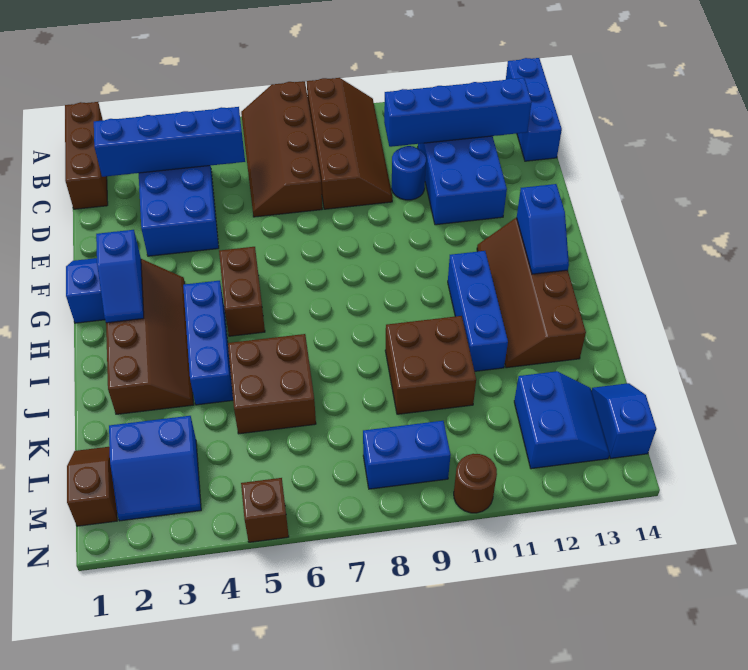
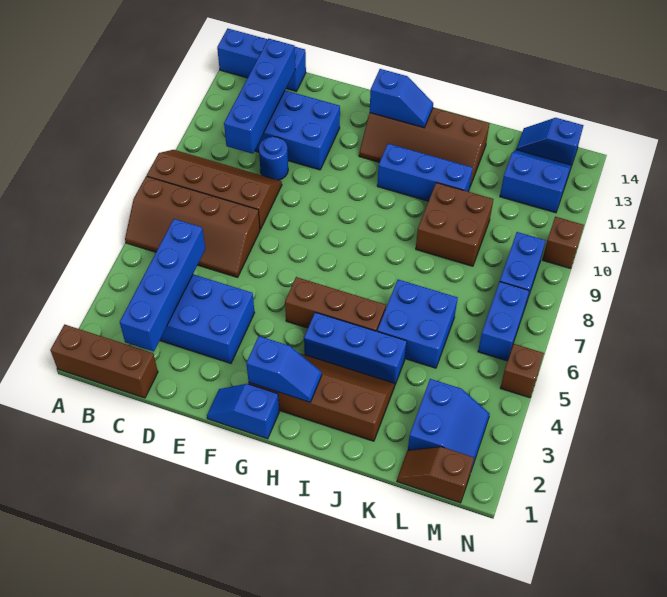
brown 1x2 brick [219,247,265,336] -> brown 1x3 brick [285,277,386,331]
brown 2x2 brick [228,334,316,434] -> blue 2x2 brick [377,280,458,368]
none -> blue 1x2 brick [478,282,529,361]
brown 1x1 round brick [454,454,497,513] -> brown 1x1 brick [542,217,584,268]

